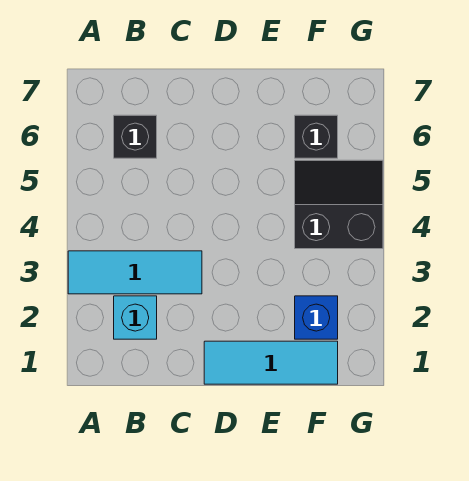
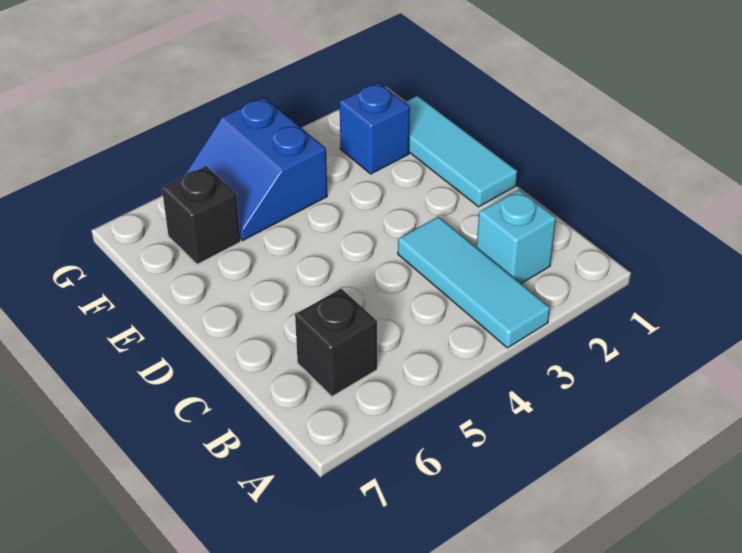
black 2x2 slope [295,160,383,249] -> blue 2x2 slope [185,97,327,240]

